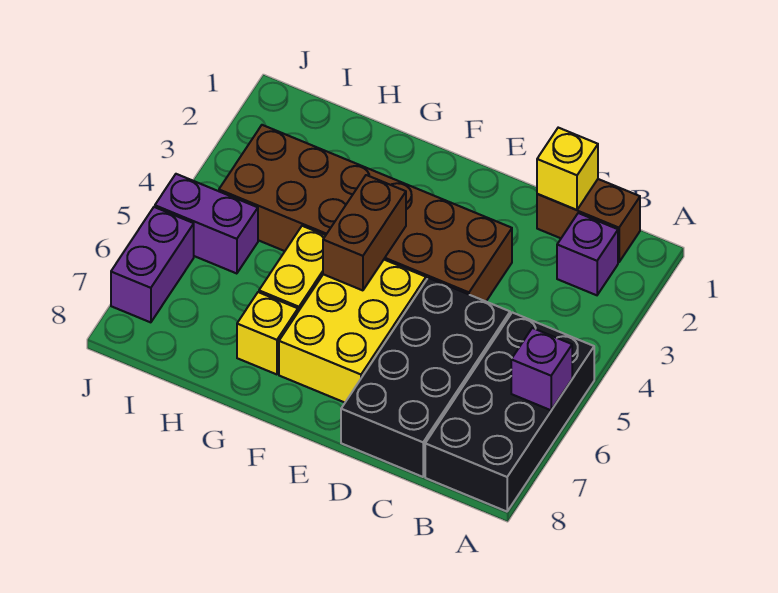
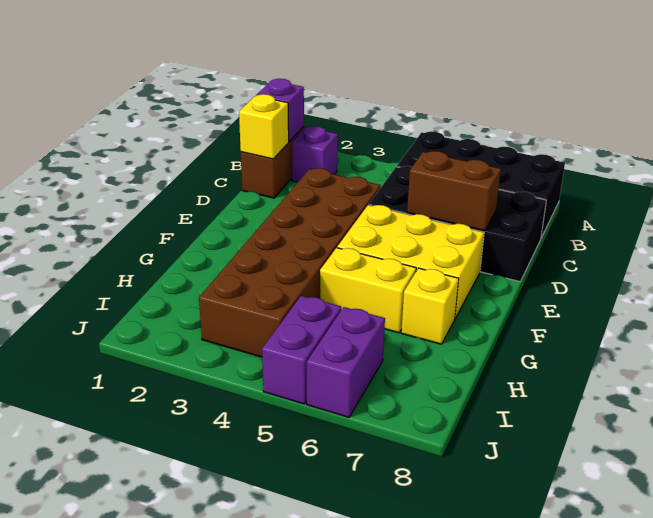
purple 1x1 brick [511,328,572,410] -> purple 1x1 brick moved to [256,79,304,142]
brown 1x2 brick [323,175,406,290] -> brown 1x2 brick moved to [407,151,501,231]
purple 1x2 brick [111,207,194,322] -> purple 1x2 brick turned to [307,307,385,417]

